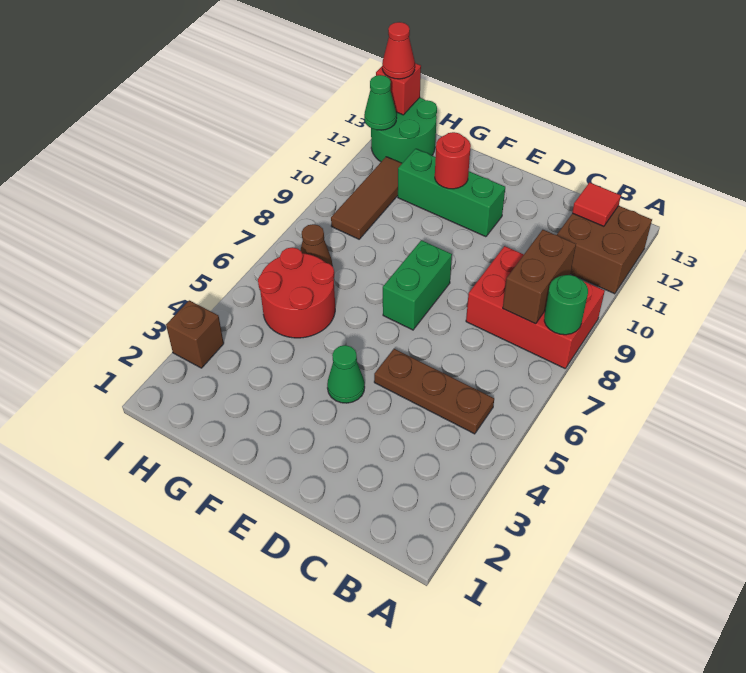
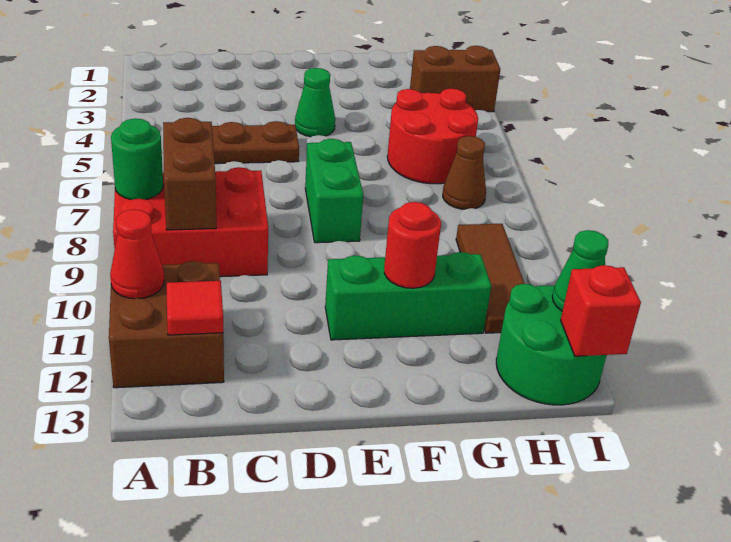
brown 1x1 brick [166,300,224,368] -> brown 1x2 brick [410,46,501,112]
red 1x1 cone [382,22,415,79] -> red 1x1 cone moved to [110,209,164,299]

